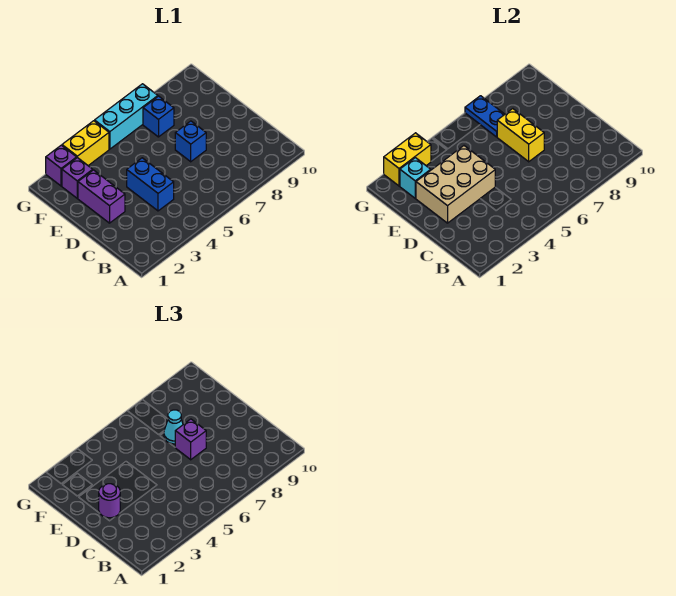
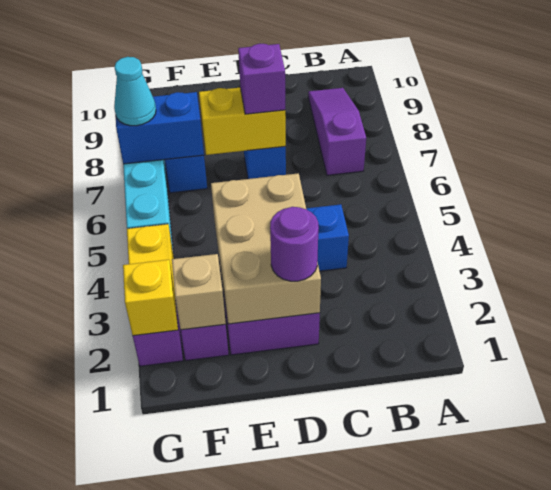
none -> purple 1x3 slope [308,88,366,175]
cyan 1x1 cone [164,410,183,444] -> cyan 1x1 cone moved to [114,57,156,126]
cyan 1x1 brick [400,158,431,198] -> tan 1x1 brick [172,254,226,330]
blue 1x2 plate [465,96,505,137] -> blue 1x2 brick [116,92,204,164]
yellow 1x2 brick [384,133,431,186] -> yellow 1x1 brick [123,260,178,336]

